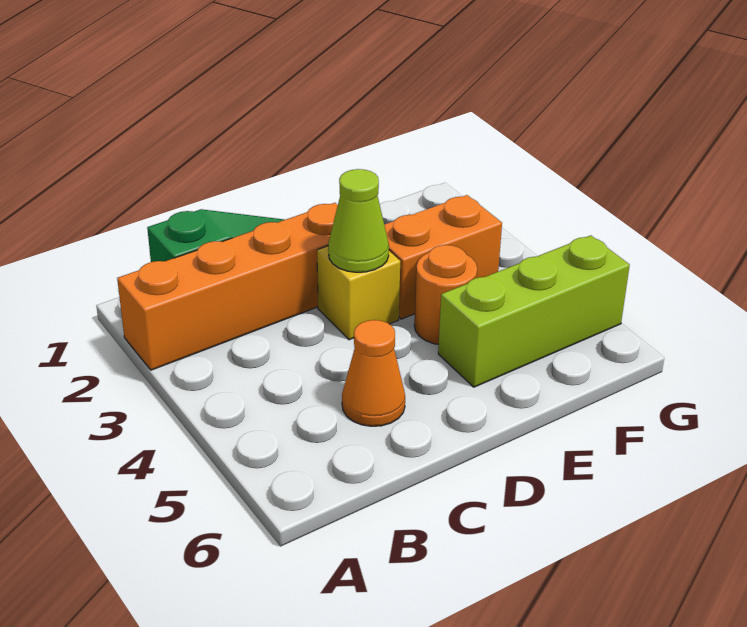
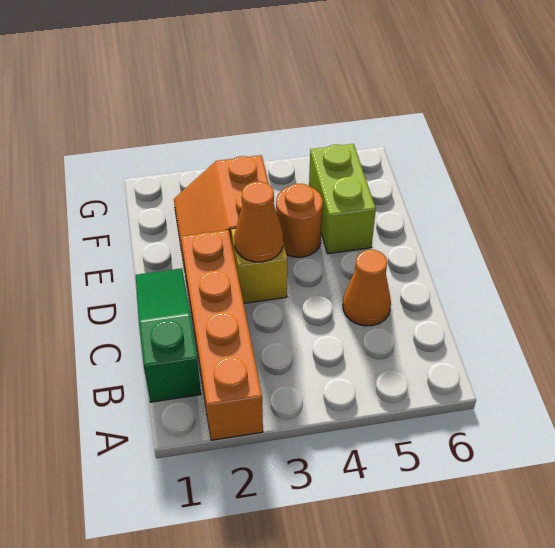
lime 1x1 cone [328,169,389,272] -> orange 1x1 cone [234,182,283,262]
lime 1x3 brick [438,235,630,387] -> lime 1x2 brick [309,144,376,254]

